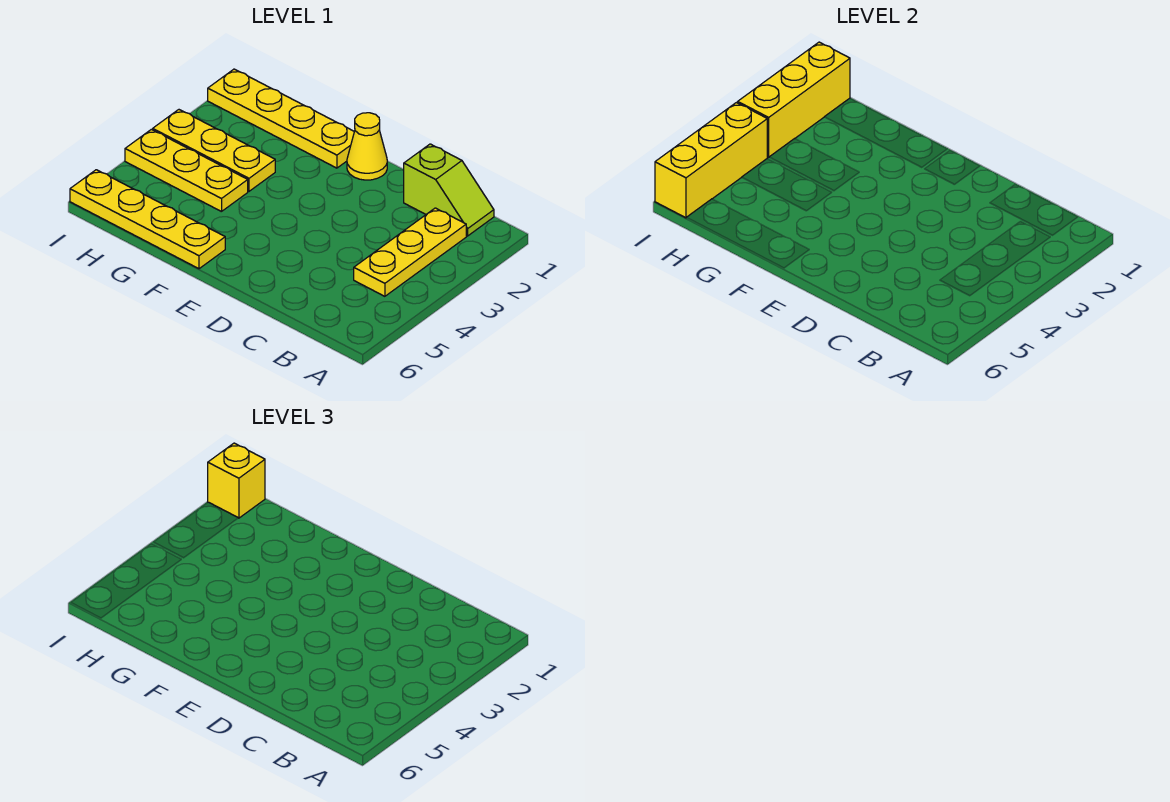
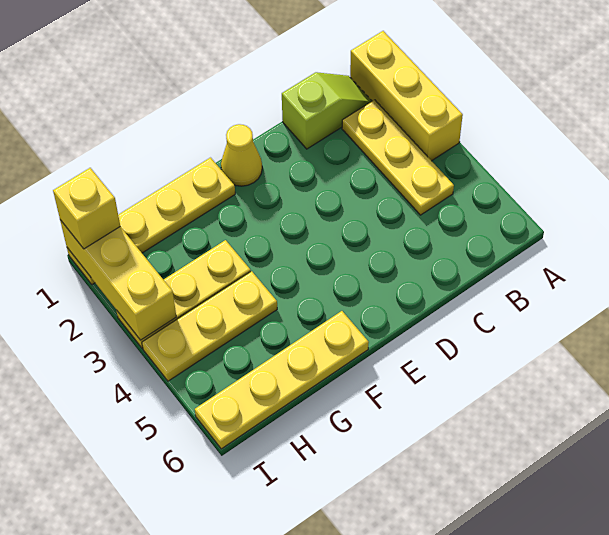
yellow 1x3 brick [655,103,767,218] -> yellow 1x3 brick moved to [350,31,463,161]

